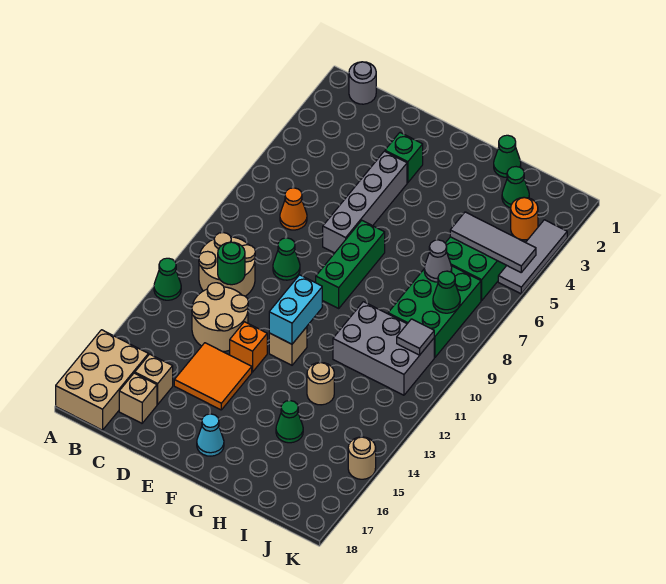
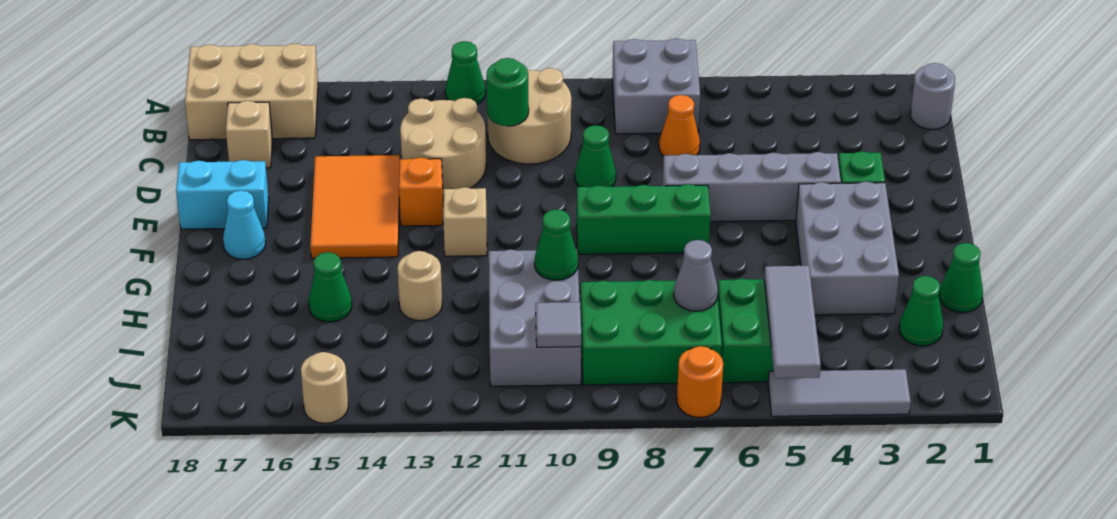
none -> grey 2x2 brick [612,38,700,134]
tan 1x1 brick [135,354,173,404] -> none
orange 2x2 tile [174,343,252,410] -> orange 2x3 tile [310,155,400,258]
none -> grey 2x3 brick [796,182,899,315]
cyan 1x2 brick [269,275,322,344] -> cyan 1x2 brick moved to [176,160,269,229]
orange 1x1 round brick [511,197,538,240] -> orange 1x1 round brick moved to [677,346,723,418]
green 1x1 cone [433,271,460,313] -> green 1x1 cone moved to [535,209,578,280]

